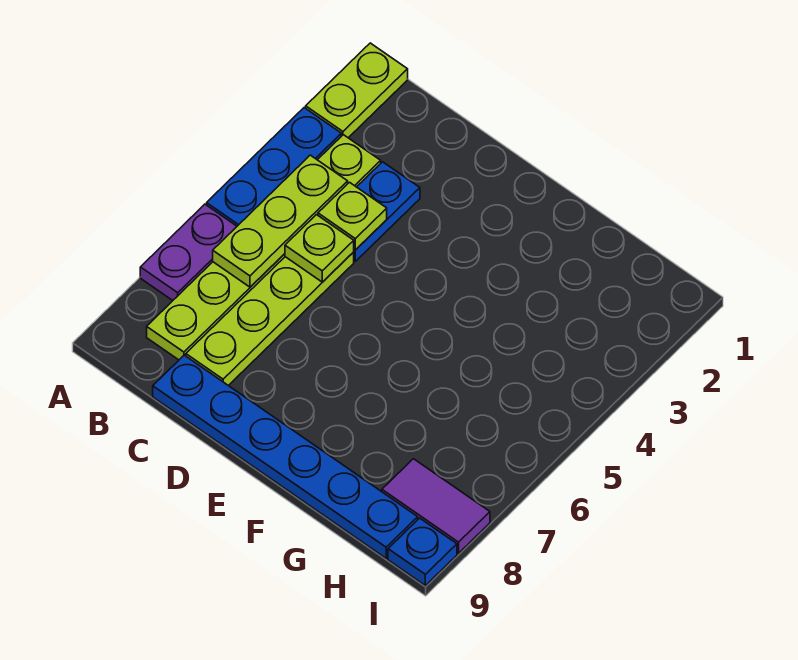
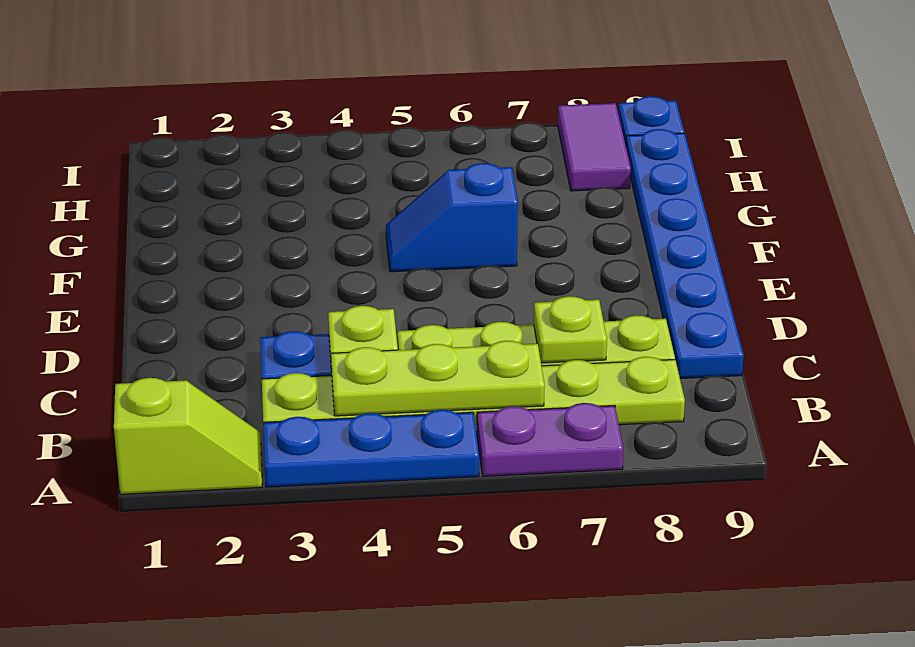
lime 1x2 plate [306,43,408,138] -> lime 1x2 slope [114,378,262,494]
lime 1x1 plate [285,215,354,282] -> lime 1x1 plate moved to [534,296,607,363]
none -> blue 1x2 slope [386,163,518,272]

